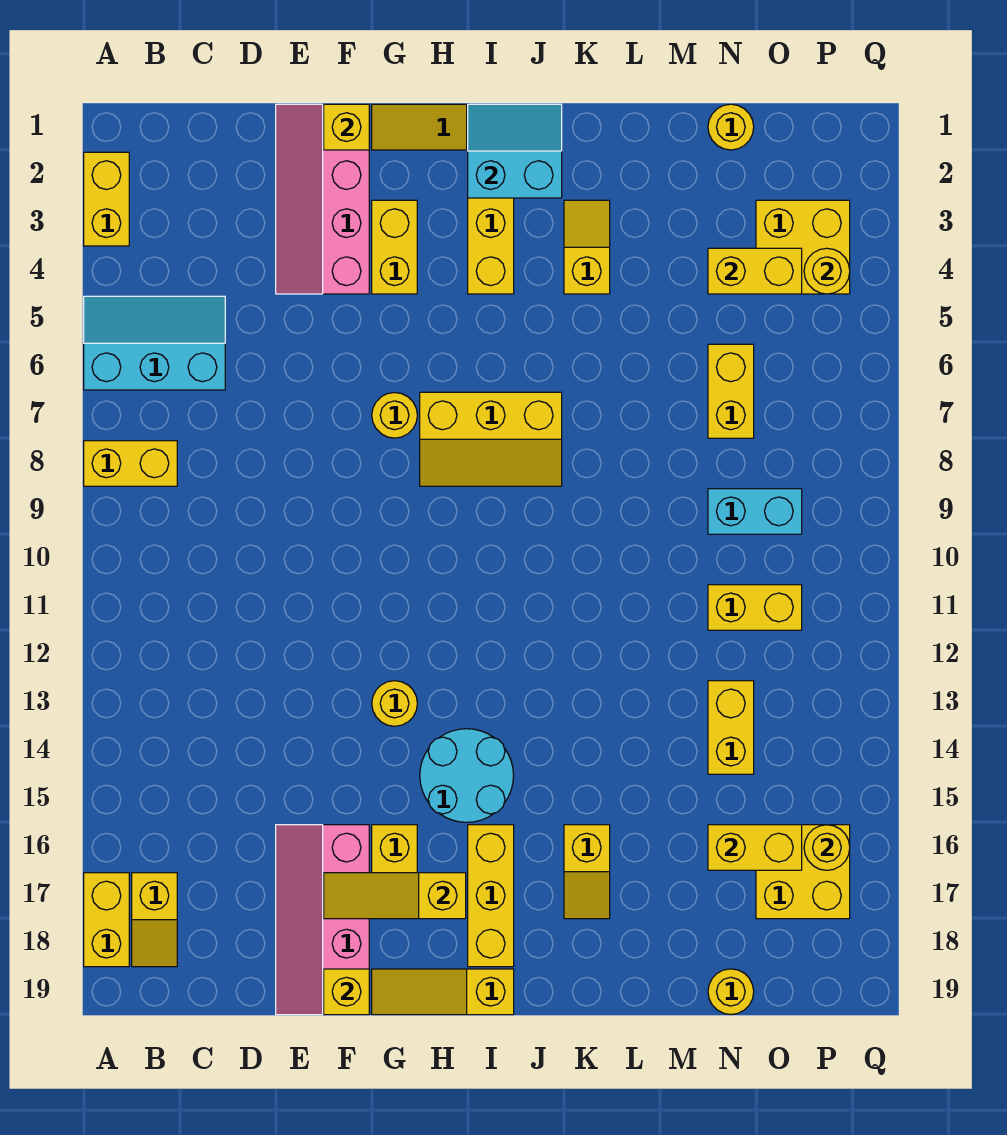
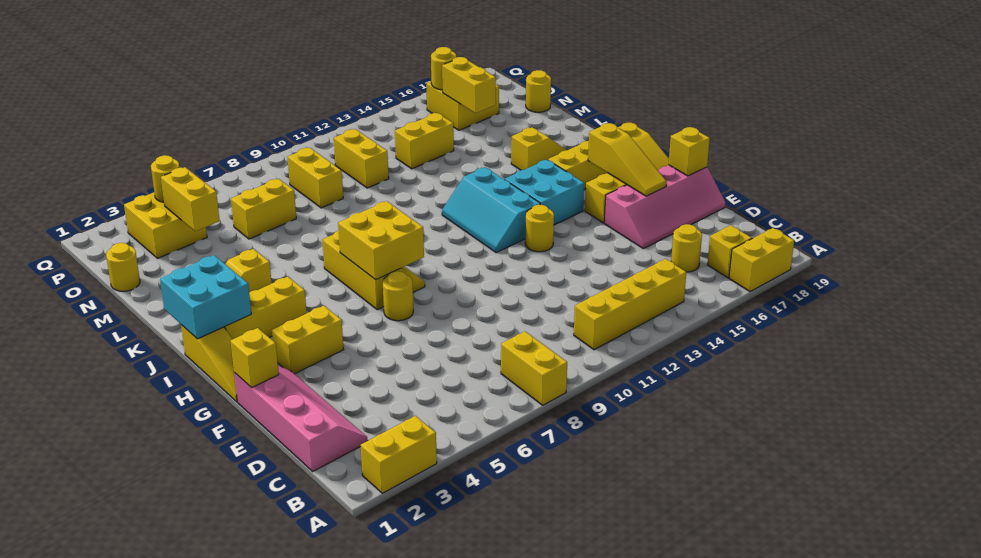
cyan 2x3 slope [84,296,225,390] -> cyan 2x3 slope moved to [442,167,540,253]
none -> yellow 1x4 brick [574,259,686,350]
none -> yellow 1x1 round brick [671,224,702,272]
pink 2x4 slope [276,104,369,294] -> pink 2x4 slope turned to [234,366,367,471]
none -> yellow 2x2 brick [338,201,424,280]
cyan 2x2 round brick [420,729,514,822] -> cyan 2x2 brick [505,160,584,225]
cyan 2x2 slope [468,104,562,198] -> cyan 2x2 brick [160,255,251,339]
cyan 1x2 brick [708,489,802,534] -> yellow 1x2 brick [288,148,343,208]

